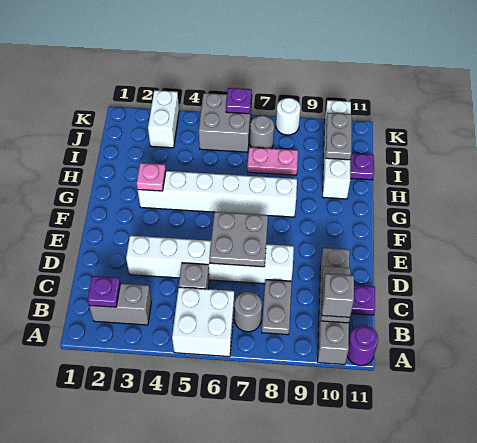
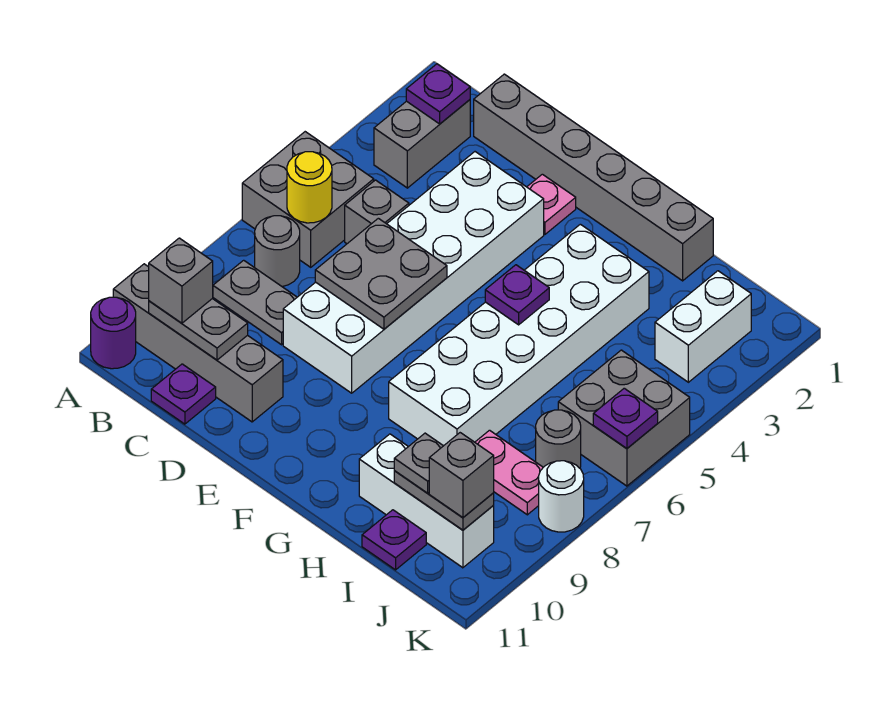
white 2x2 brick [172,287,234,357] -> grey 2x2 brick [242,132,374,267]
none -> yellow 1x1 round brick [287,152,332,223]
none -> grey 1x6 brick [474,74,713,281]
white 1x6 brick [126,236,294,284] -> white 2x6 brick [283,152,544,393]
white 1x6 brick [138,171,297,217] -> white 2x6 brick [389,224,649,446]
pink 1x1 plate [137,163,166,191] -> pink 1x1 plate moved to [527,174,576,234]
none -> purple 1x1 plate [485,265,549,325]
white 1x4 brick [323,100,351,199] -> white 1x3 brick [359,434,494,568]
pink 1x2 plate [247,147,298,175] -> pink 1x2 plate turned to [475,430,543,515]
none -> grey 1x1 plate [394,433,443,493]
white 1x2 brick [148,90,179,148] -> white 1x2 brick turned to [655,271,751,382]
none -> grey 1x1 brick [429,433,494,518]

